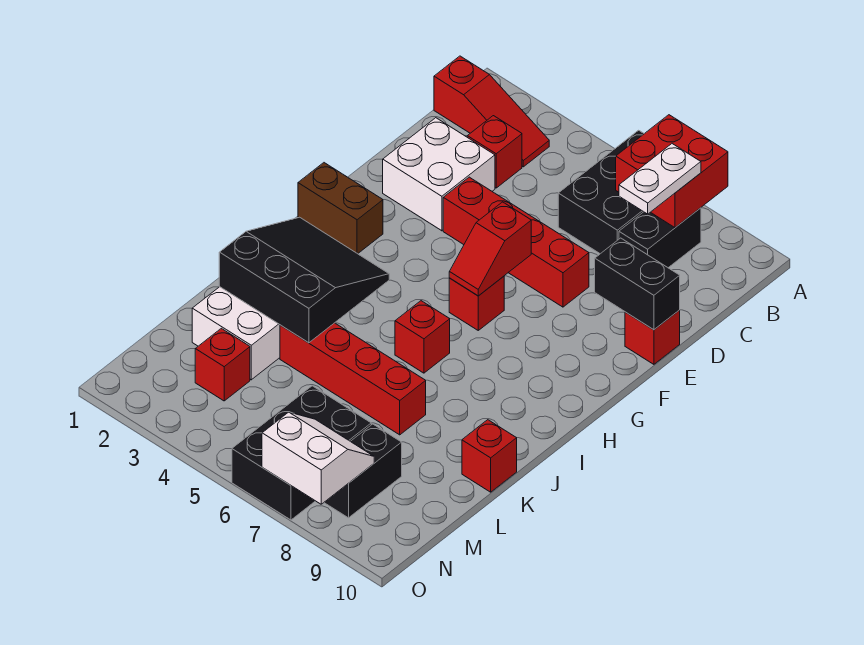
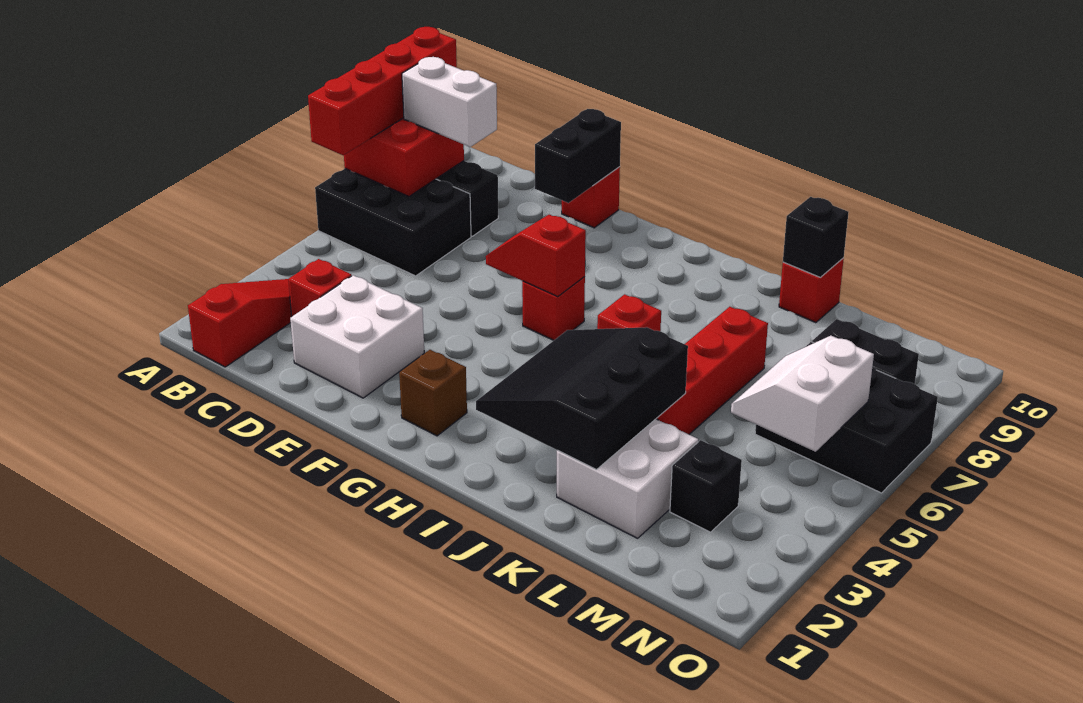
white 1x2 plate [619,144,701,214] -> white 1x2 brick [402,57,497,147]
red 1x4 brick [443,177,589,307] -> red 1x4 brick moved to [308,27,457,155]
red 1x2 slope [449,202,531,296] -> red 1x2 slope turned to [486,215,586,297]
brown 1x2 brick [298,163,383,254] -> brown 1x1 brick [399,350,467,436]
none -> black 1x1 brick [783,197,849,277]
red 1x1 brick [195,328,250,401] -> black 1x1 brick [670,440,742,532]
white 2x2 slope [262,412,374,504] -> white 2x2 slope moved to [731,336,874,452]

